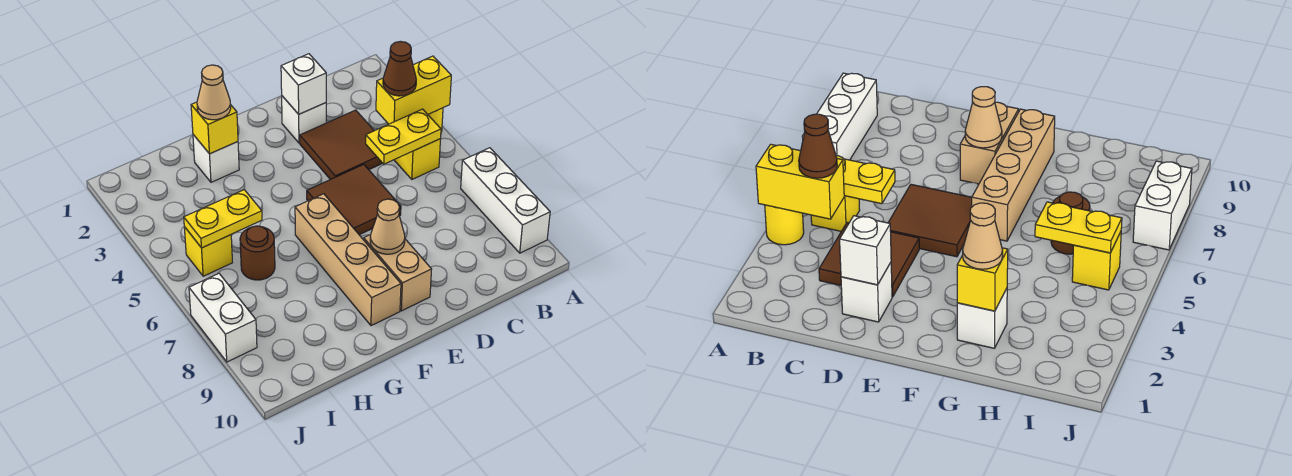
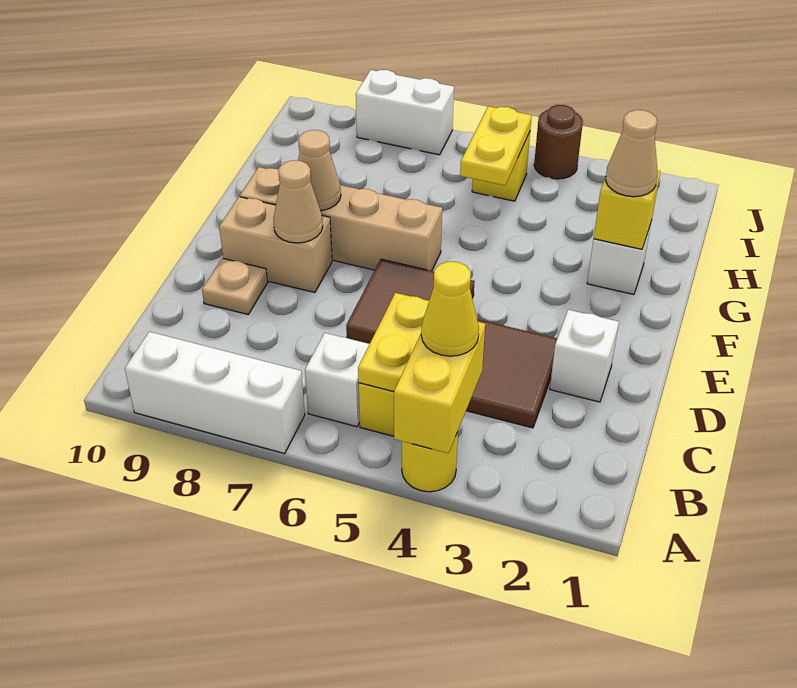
brown 1x1 cone [383,41,416,96] -> yellow 1x1 cone [421,262,479,356]
white 1x1 brick [281,54,326,114] -> white 1x1 brick moved to [305,333,369,427]
none -> tan 1x1 plate [202,258,267,314]
none -> tan 1x1 cone [298,130,341,211]
brown 1x1 round brick [240,226,275,280] -> brown 1x1 round brick moved to [534,105,583,179]

